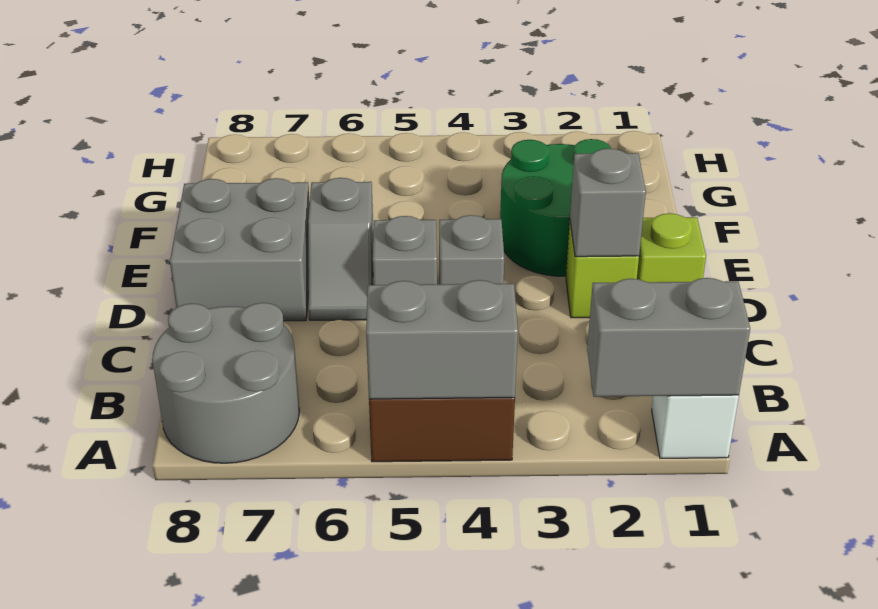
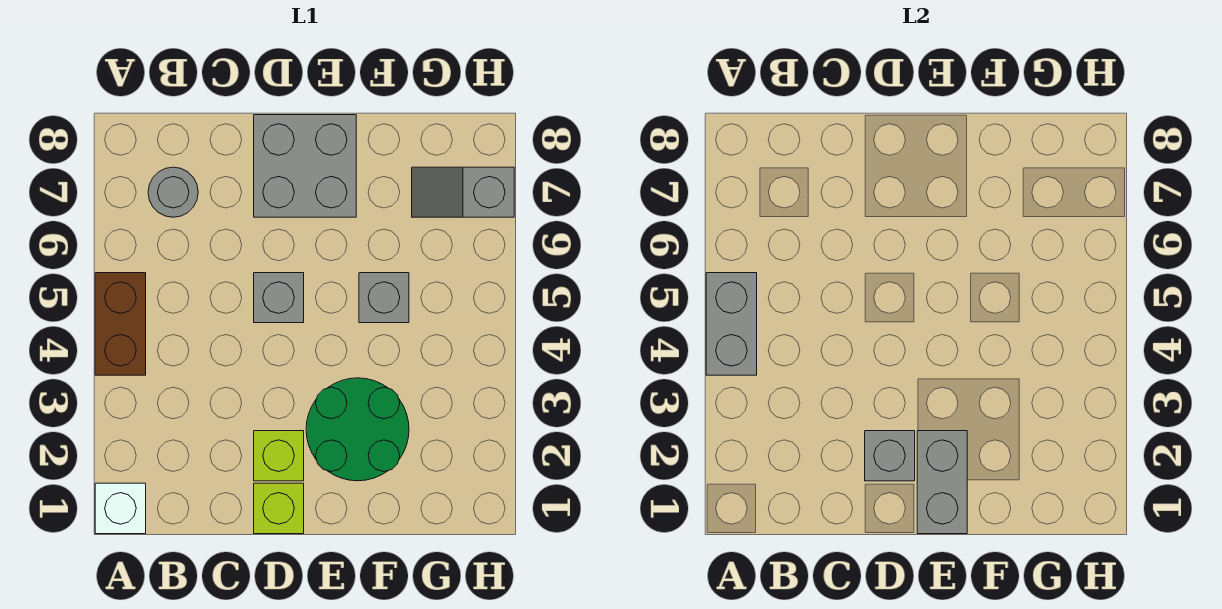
grey 1x2 brick [587,278,750,397] -> grey 1x2 brick moved to [917,431,967,534]
grey 2x2 round brick [152,303,299,463] -> grey 1x1 round brick [148,167,198,217]
grey 1x1 brick [439,215,504,284] -> grey 1x1 brick moved to [359,273,409,323]
grey 1x2 slope [308,178,373,320] -> grey 1x2 slope moved to [412,167,514,217]

